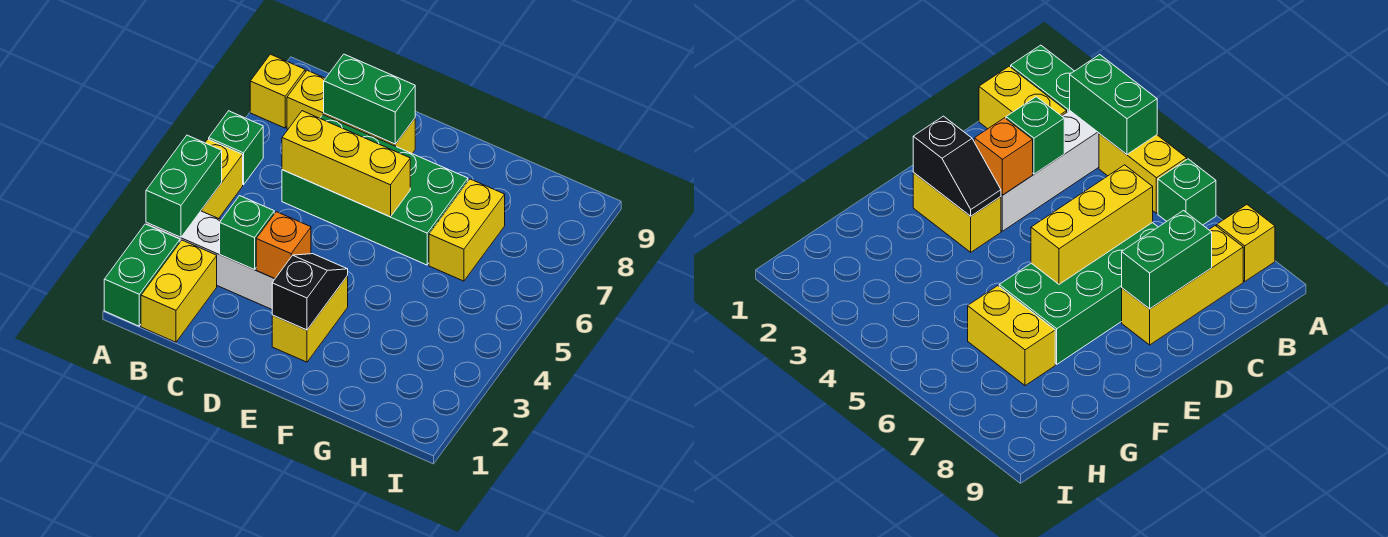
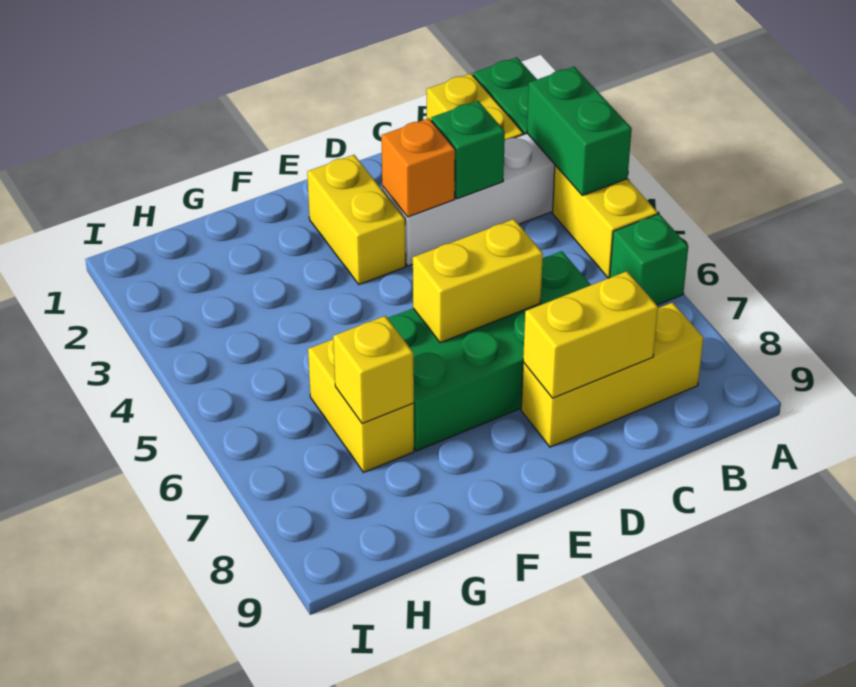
yellow 1x1 brick [250,54,305,128] -> yellow 1x1 brick moved to [333,316,414,424]
yellow 1x3 brick [282,111,410,217] -> yellow 1x2 brick [413,219,543,343]
green 1x2 brick [324,54,415,144] -> yellow 1x2 brick [523,271,658,398]
black 1x2 slope [272,254,348,330] -> none

